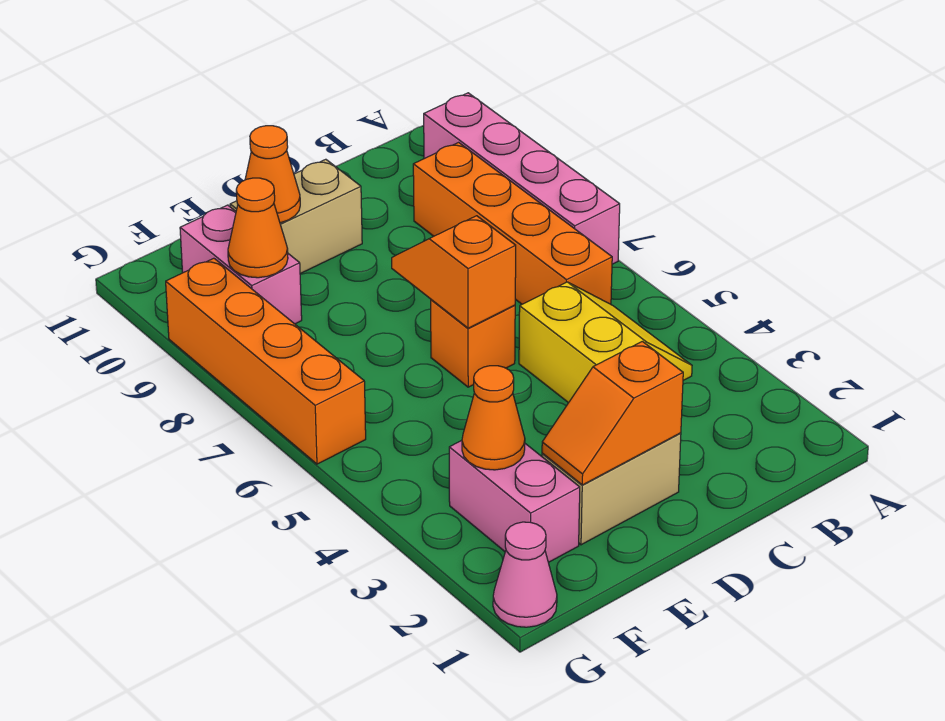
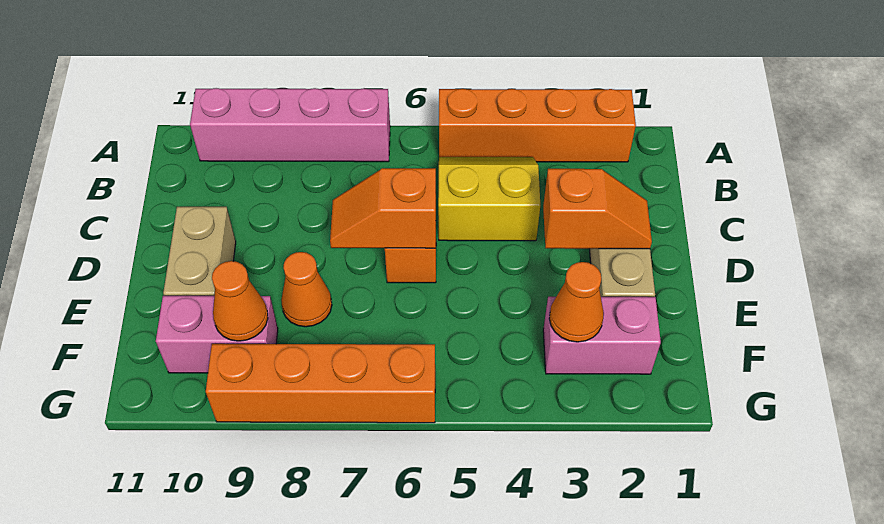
orange 1x4 brick [413,142,612,304] -> orange 1x4 brick moved to [439,89,636,162]
orange 1x2 slope [542,341,683,485] -> orange 1x2 slope turned to [543,169,652,249]
orange 1x1 cone [245,126,300,223] -> orange 1x1 cone moved to [281,252,332,327]
pink 1x1 cone [493,522,557,627] -> none

